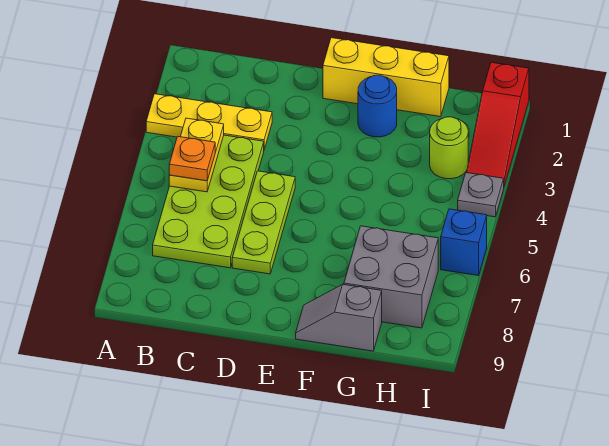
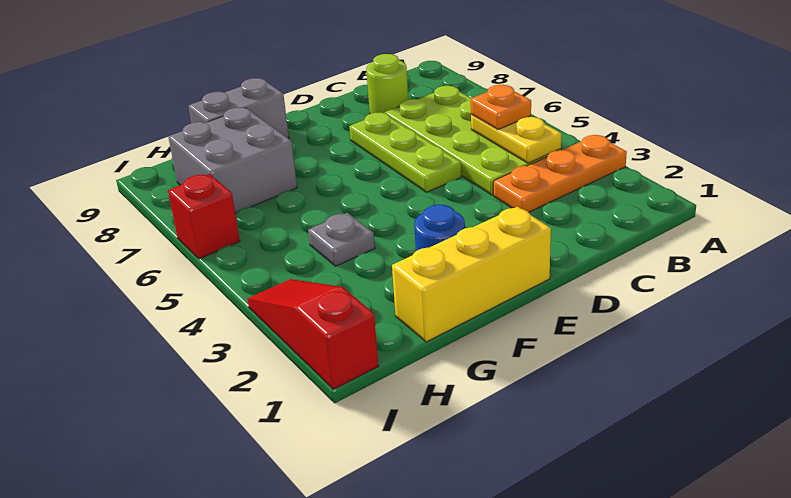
yellow 1x3 plate [146,94,272,149] -> orange 1x3 plate [493,135,627,212]
grey 1x2 slope [296,285,382,351] -> grey 1x2 brick [188,78,289,139]
lime 1x1 round brick [430,117,468,179] -> lime 1x1 round brick moved to [366,54,408,114]
grey 1x1 plate [458,173,504,217] -> grey 1x1 plate moved to [308,213,375,266]
blue 1x1 brick [441,209,487,276] -> red 1x1 brick [168,174,240,259]

